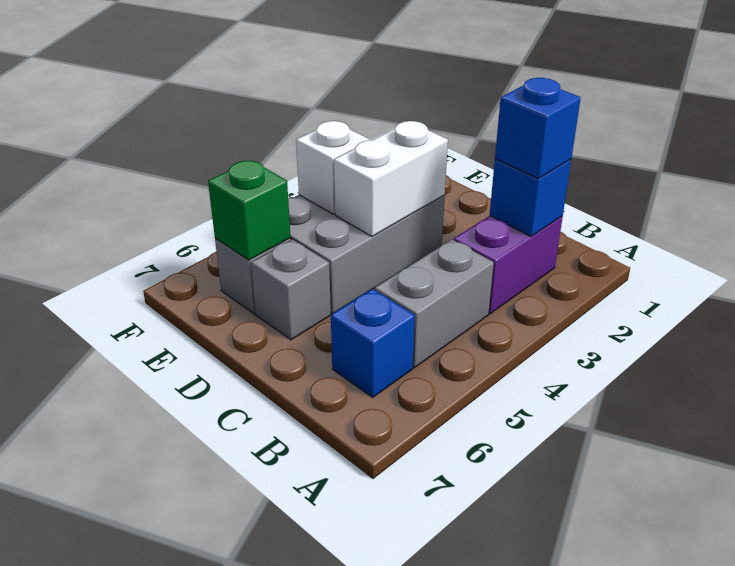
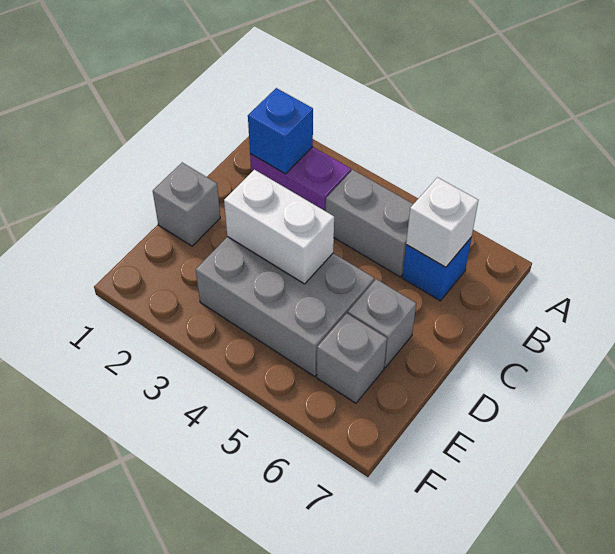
blue 1x1 brick [495,78,581,179] -> none
none -> grey 1x1 brick [153,163,220,246]
white 1x1 brick [296,121,370,214] -> white 1x1 brick moved to [406,177,478,267]
green 1x1 brick [208,160,291,260] -> none

